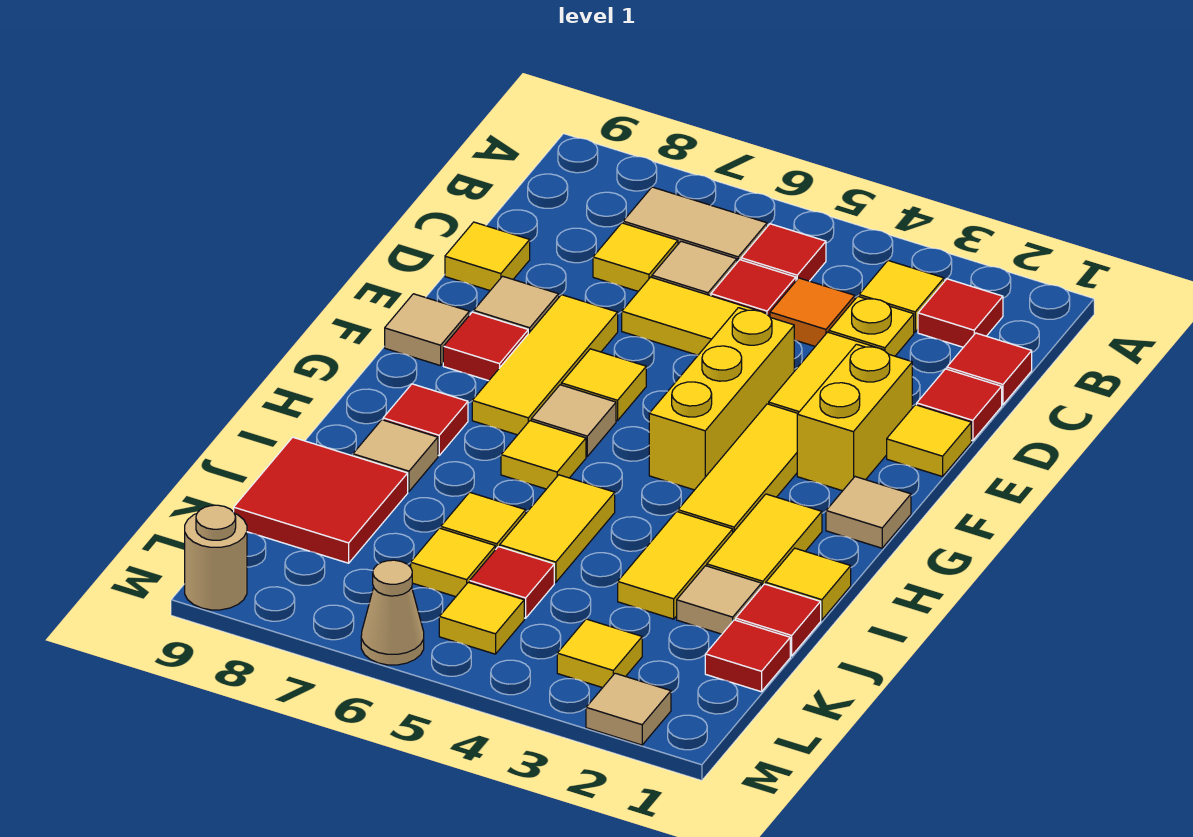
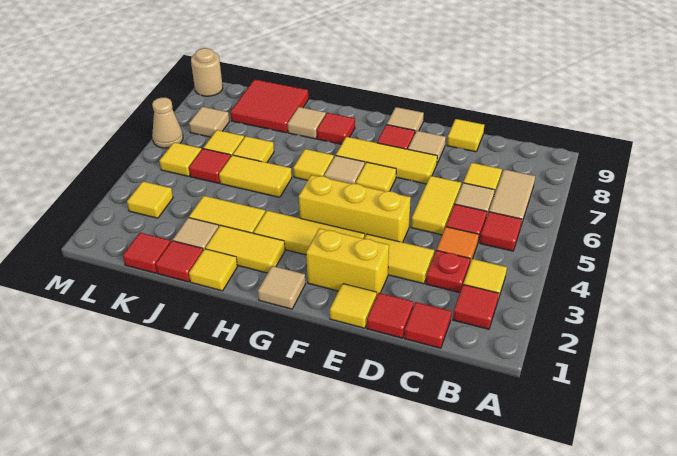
yellow 1x1 plate [829,296,914,356] -> red 1x1 plate [426,250,470,293]
tan 1x1 tile [586,673,671,745] -> tan 1x1 tile moved to [189,107,229,137]

